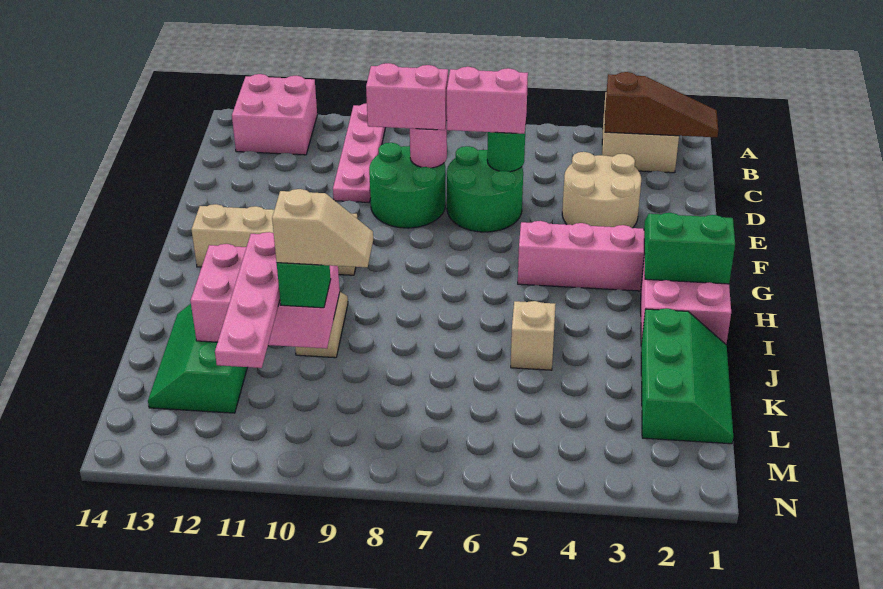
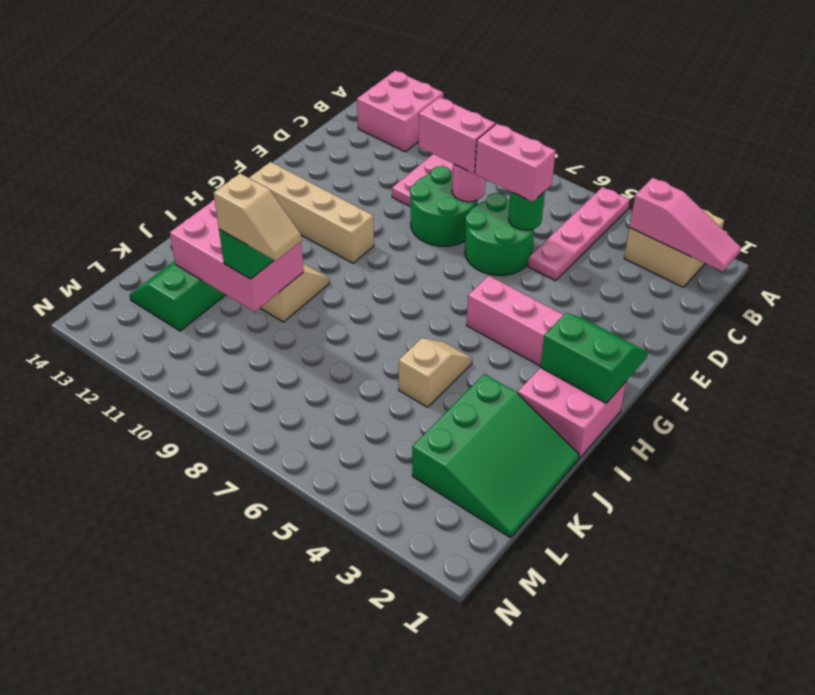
brown 1x3 slope [605,72,718,137] -> pink 1x3 slope [630,178,741,272]
tan 2x2 round brick [562,152,641,228] -> none
green 2x3 slope [641,308,733,444] -> green 3x3 slope [412,374,579,538]
pink 1x4 plate [215,232,280,368] -> pink 1x4 plate moved to [528,187,629,281]

